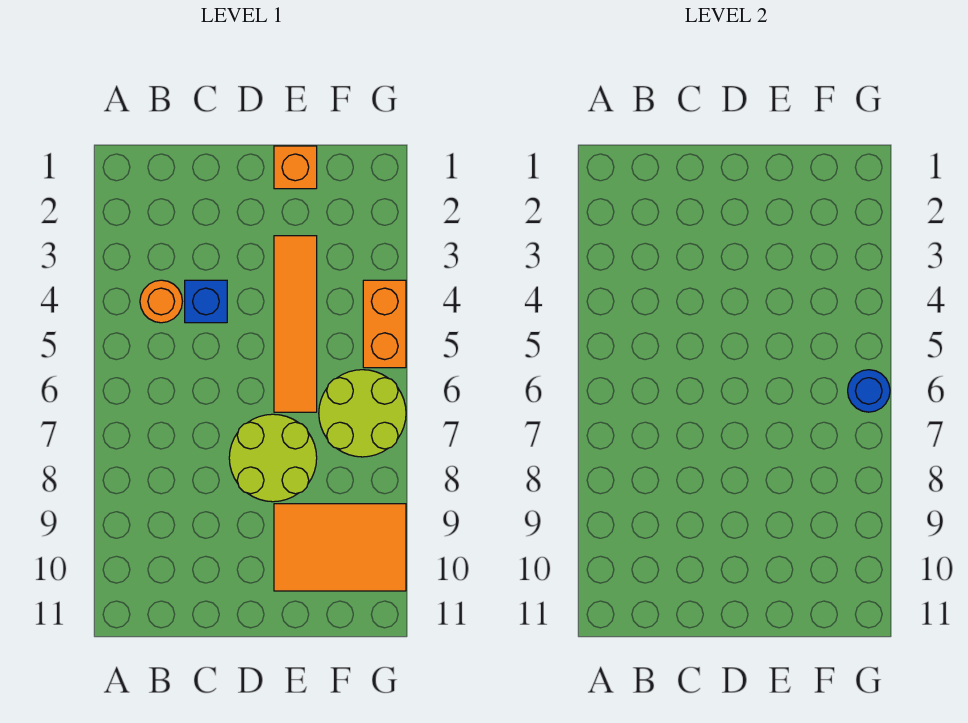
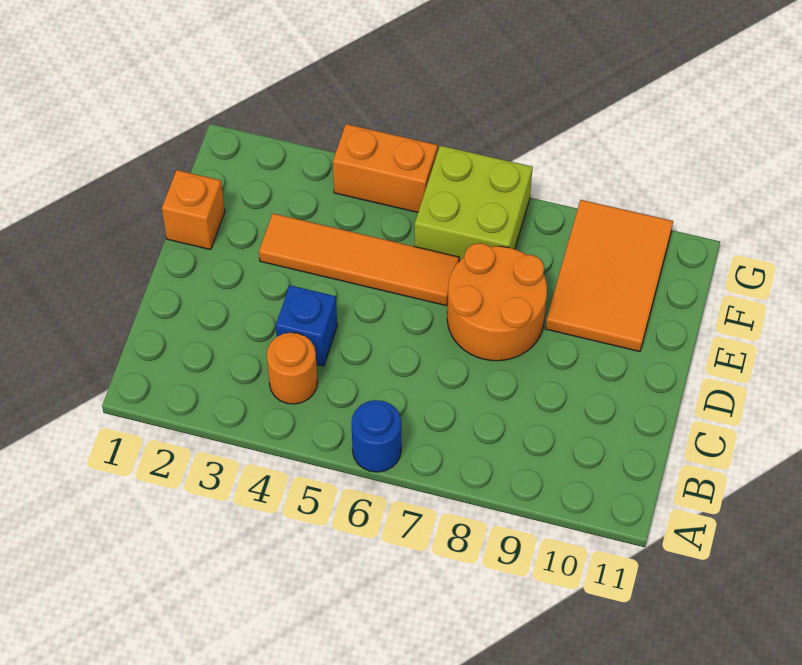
lime 2x2 round brick [229,414,317,502] -> orange 2x2 round brick [447,243,547,361]
lime 2x2 round brick [319,370,406,457] -> lime 2x2 brick [414,146,533,261]
blue 1x1 round brick [848,370,890,412] -> blue 1x1 round brick moved to [351,400,401,472]

